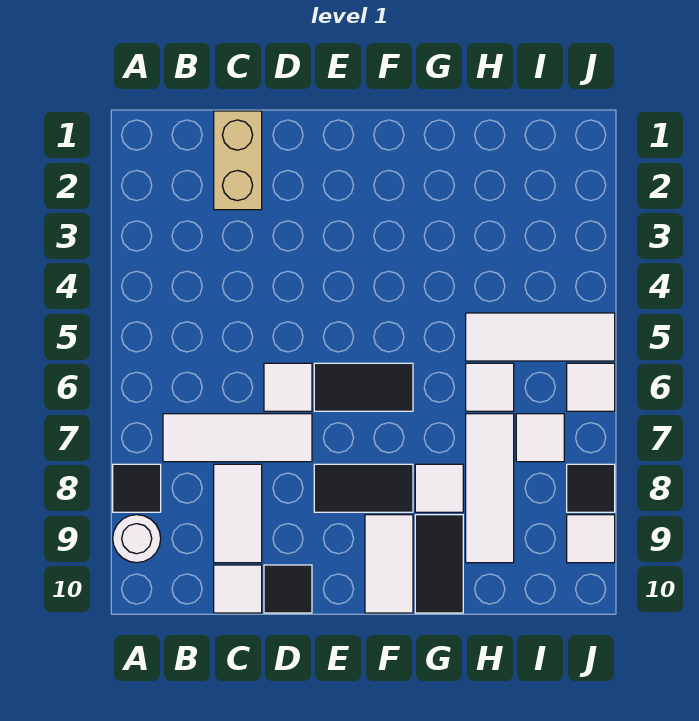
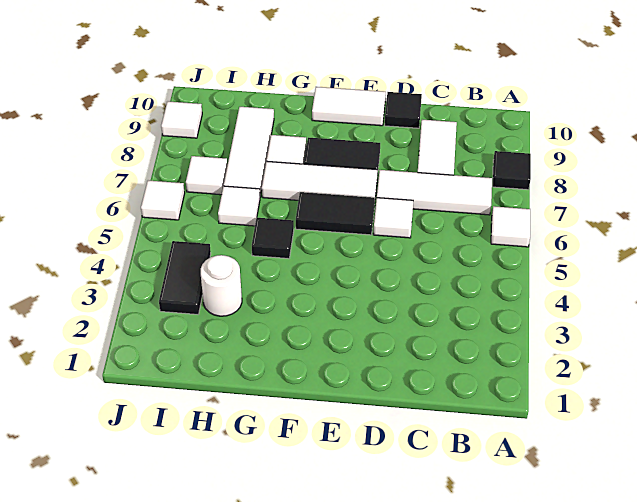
white 1x1 round brick [113,515,161,563] -> white 1x1 round brick moved to [201,255,242,316]
tan 1x2 brick [214,111,262,210] -> none
white 1x1 tile [214,565,262,613] -> white 1x1 tile moved to [491,206,530,247]
white 1x2 tile [365,515,413,613] -> white 1x2 tile turned to [312,87,386,126]
black 1x2 tile [415,515,463,613] -> black 1x2 tile moved to [159,241,211,314]
white 1x3 tile [466,313,615,361] -> white 1x3 tile moved to [262,161,378,206]
black 1x1 tile [567,464,615,512] -> black 1x1 tile moved to [252,218,294,259]

